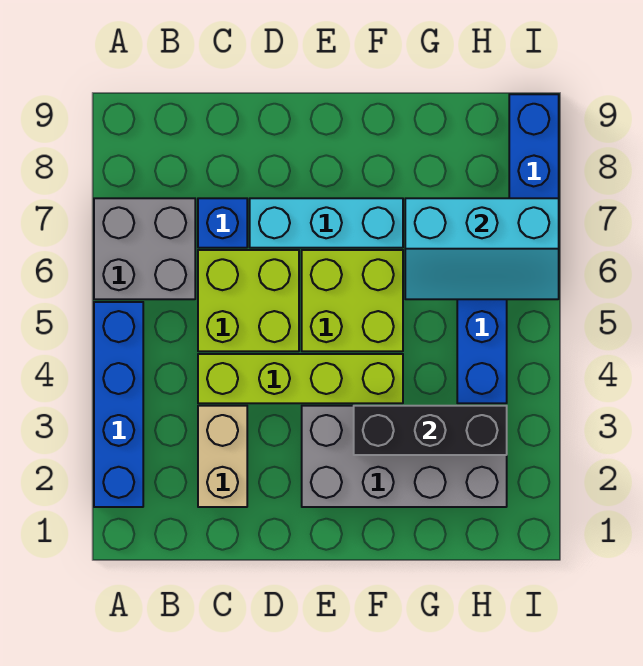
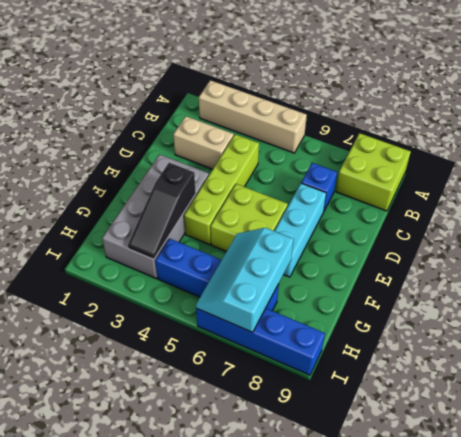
blue 1x4 brick [94,302,143,507] -> tan 1x4 brick [199,80,307,153]
grey 2x2 brick [94,198,195,299] -> none
lime 2x2 brick [198,250,299,351] -> lime 2x2 brick moved to [336,133,411,211]
black 1x3 brick [354,406,507,455] -> black 1x3 slope [128,163,196,259]

